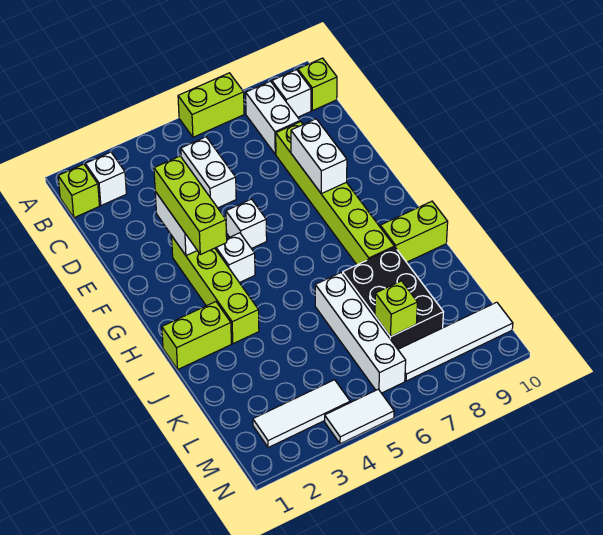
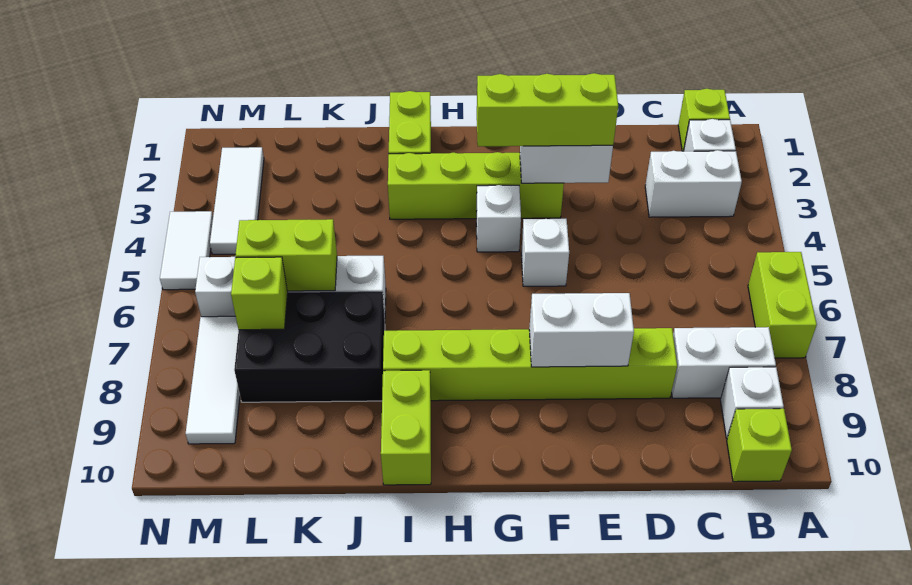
white 1x2 brick [181,137,236,208] -> white 1x2 brick moved to [645,150,742,217]
none -> lime 1x2 brick [235,219,337,291]
white 1x4 tile [398,302,513,381] -> white 1x3 tile [186,316,240,444]

